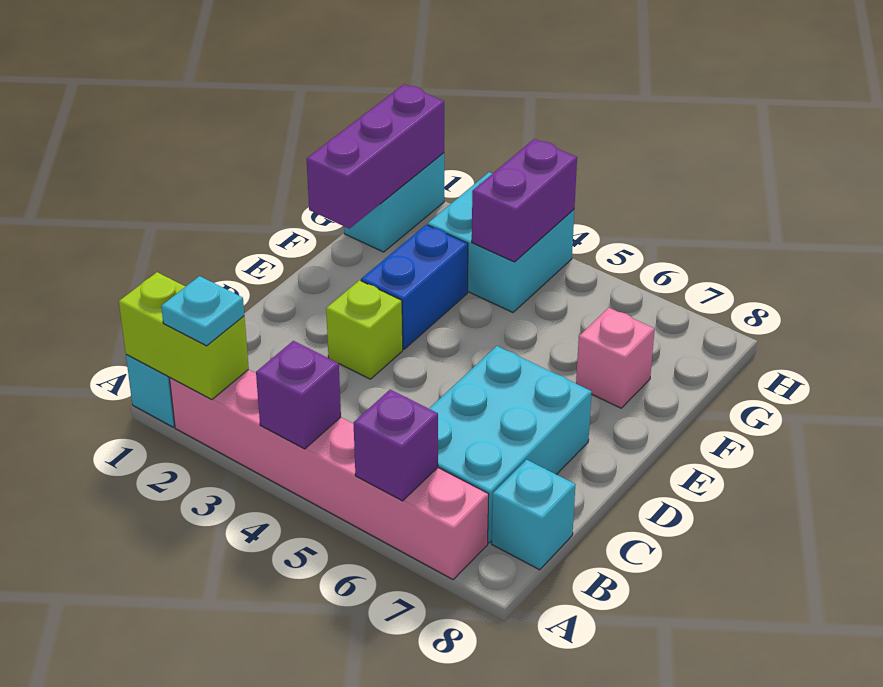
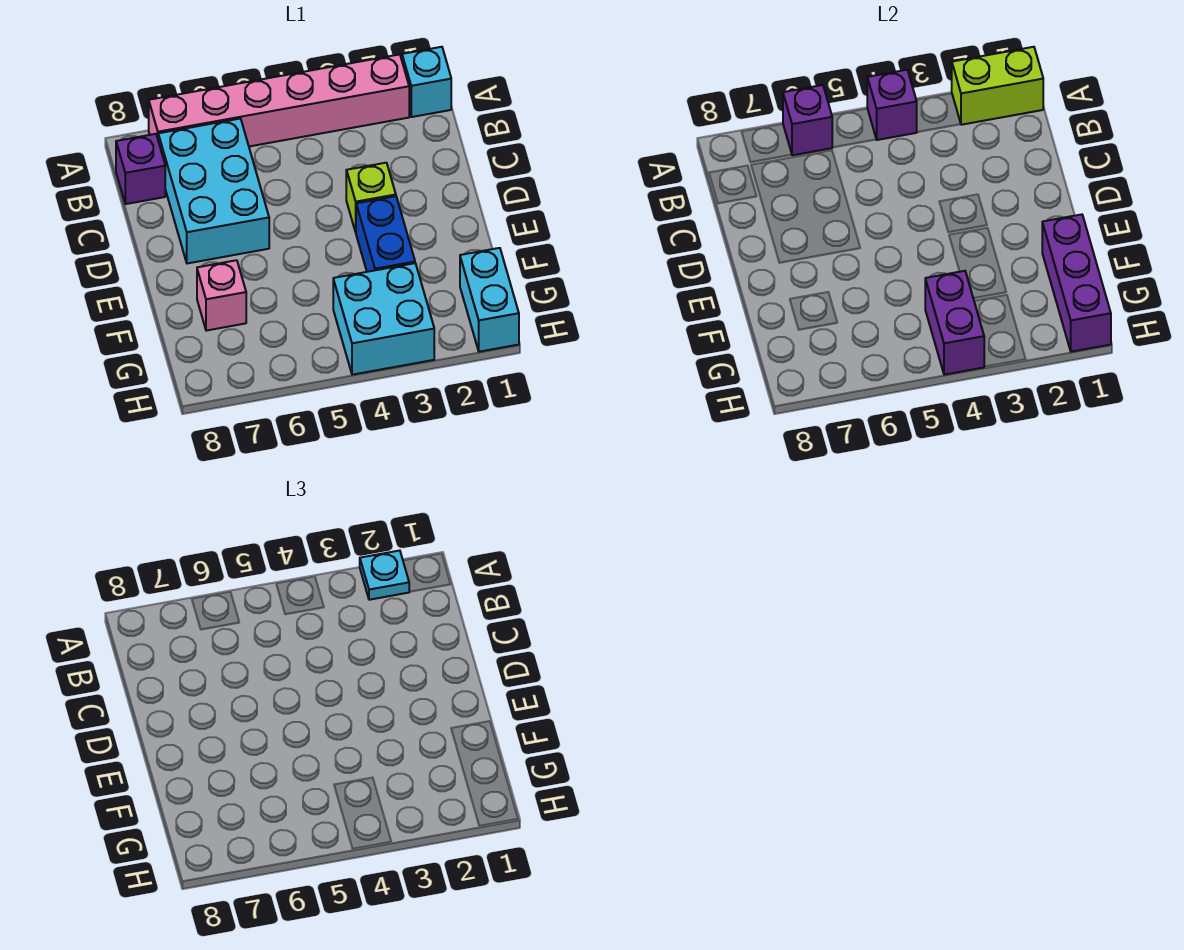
cyan 1x1 brick [492,460,575,570] -> purple 1x1 brick [116,134,165,204]

